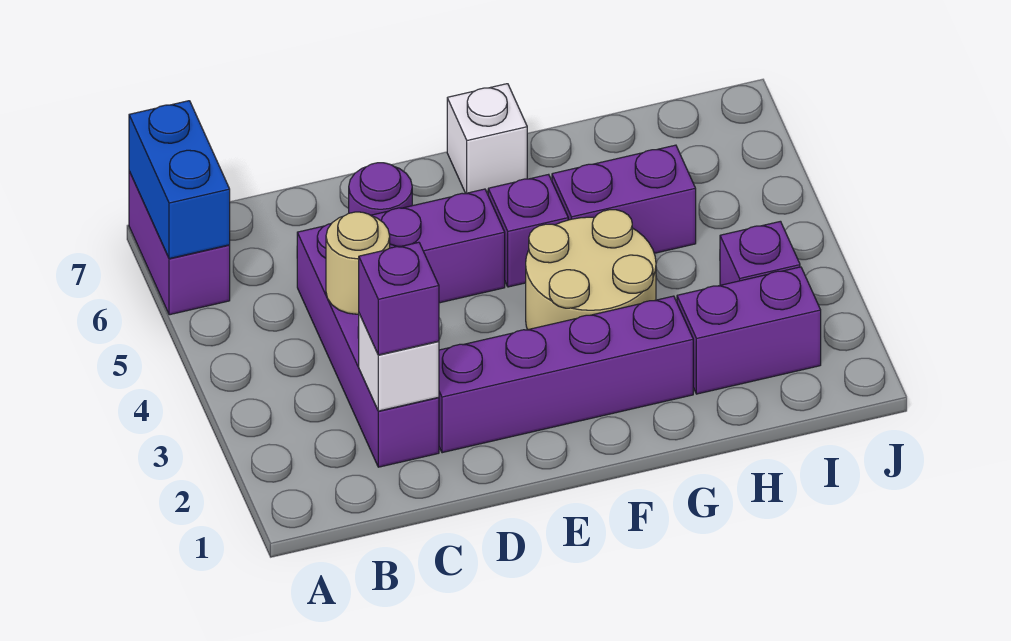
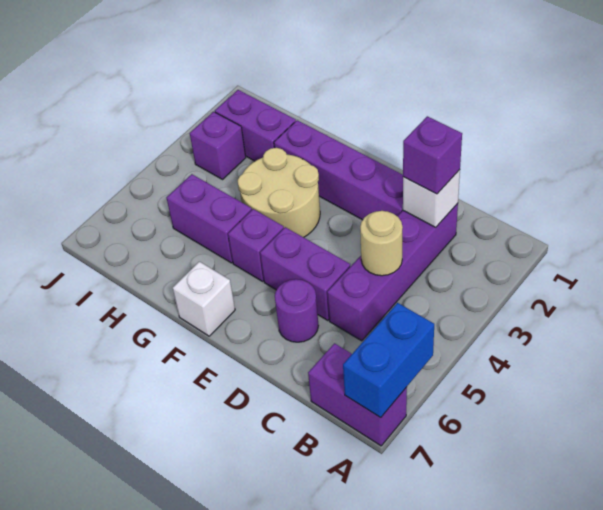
purple 1x2 brick [129,171,230,315] -> purple 1x2 brick turned to [308,343,407,446]

